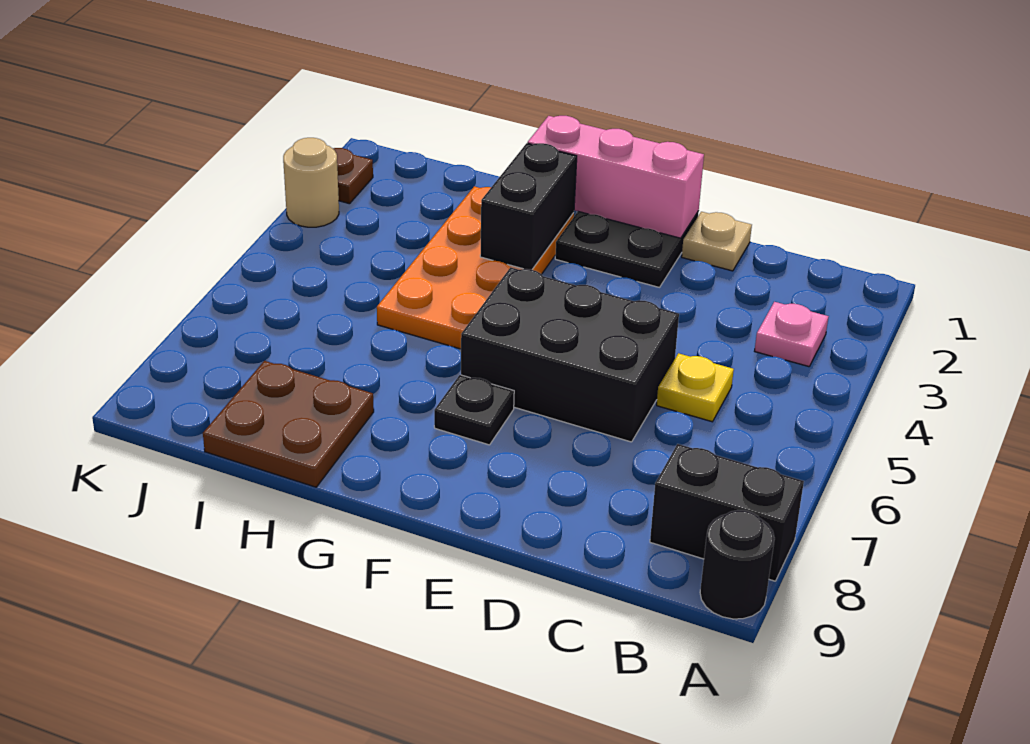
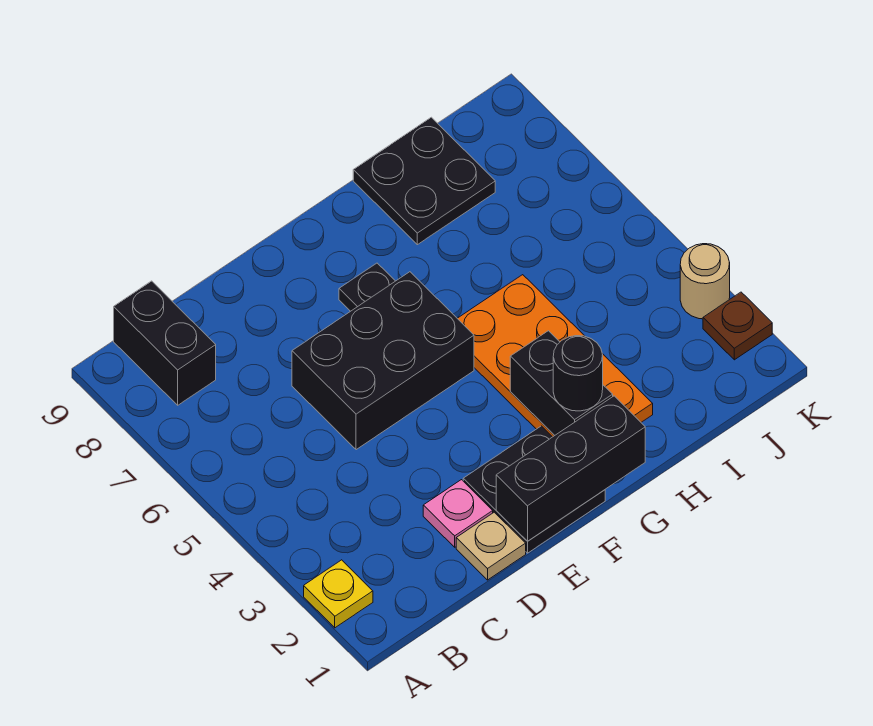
black 1x2 brick [650,444,804,581] -> black 1x2 brick turned to [114,281,216,405]
black 1x1 round brick [700,510,775,619] -> black 1x1 round brick moved to [553,336,603,411]
pink 1x1 plate [755,302,829,367] -> pink 1x1 plate moved to [423,480,493,547]
yellow 1x1 plate [657,353,734,422] -> yellow 1x1 plate moved to [304,560,373,628]
pink 1x3 brick [528,116,704,238] -> black 1x3 brick [496,396,645,541]
brown 2x2 plate [203,361,374,487] -> black 2x2 plate [353,117,495,245]

